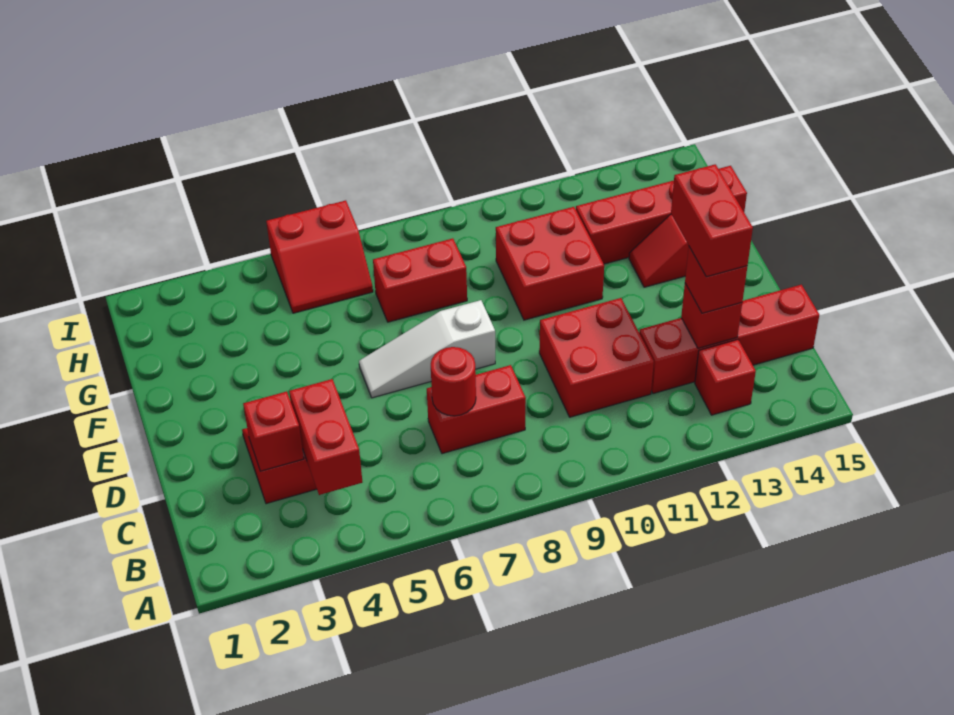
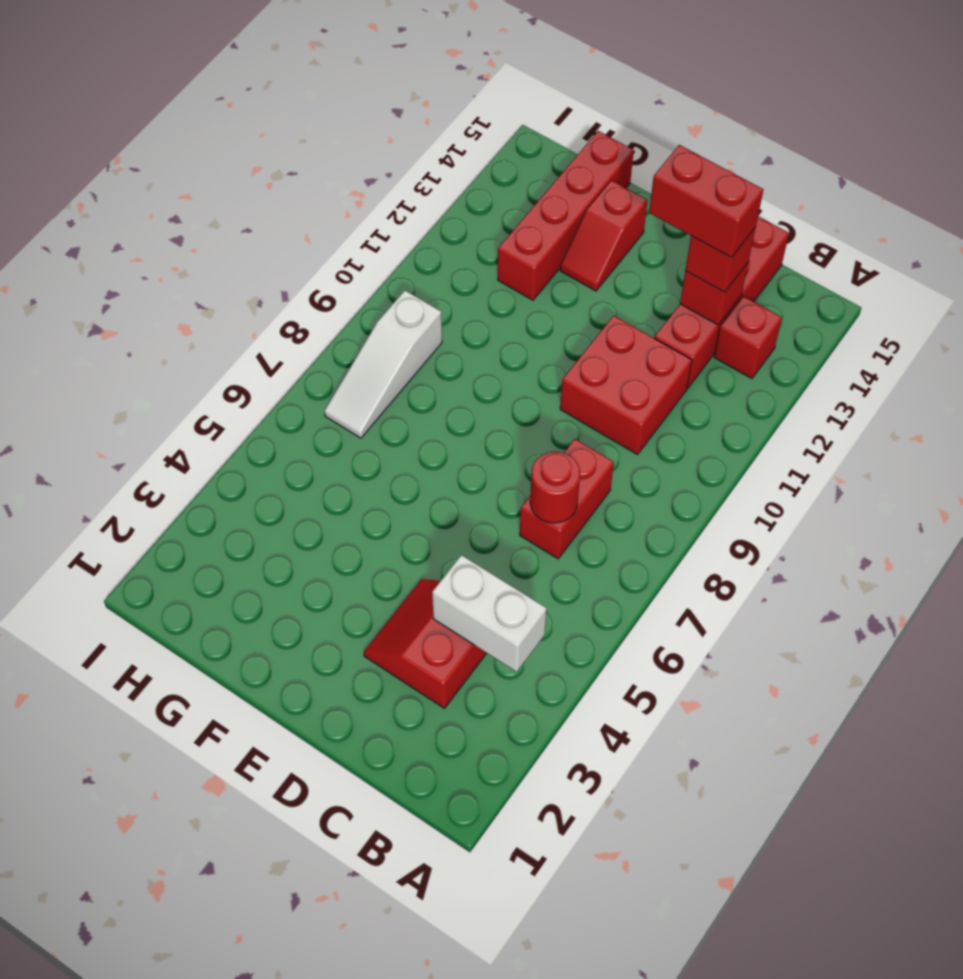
red 1x2 brick [289,379,362,495] -> white 1x2 brick [432,555,547,672]
red 1x1 brick [243,391,304,471] -> none
white 1x3 slope [359,300,495,398] -> white 1x3 slope moved to [324,291,442,438]
red 2x2 brick [496,207,604,320] -> none
red 1x2 brick [373,238,467,322] -> none
red 2x2 slope [266,200,373,313] -> none

